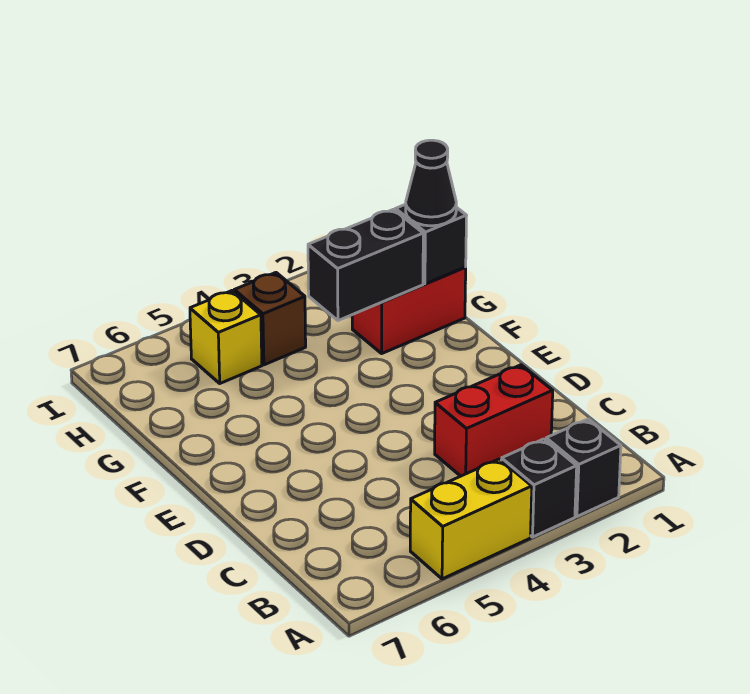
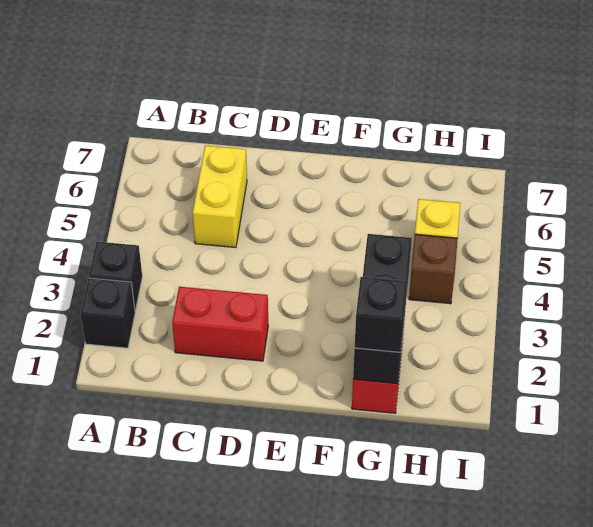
yellow 1x2 brick [410,459,532,579] -> yellow 1x2 brick moved to [193,146,247,248]
red 1x2 brick [435,365,553,476] -> red 1x2 brick turned to [172,287,268,361]
black 1x1 cone [406,140,456,226] -> black 1x1 brick [355,277,407,353]

